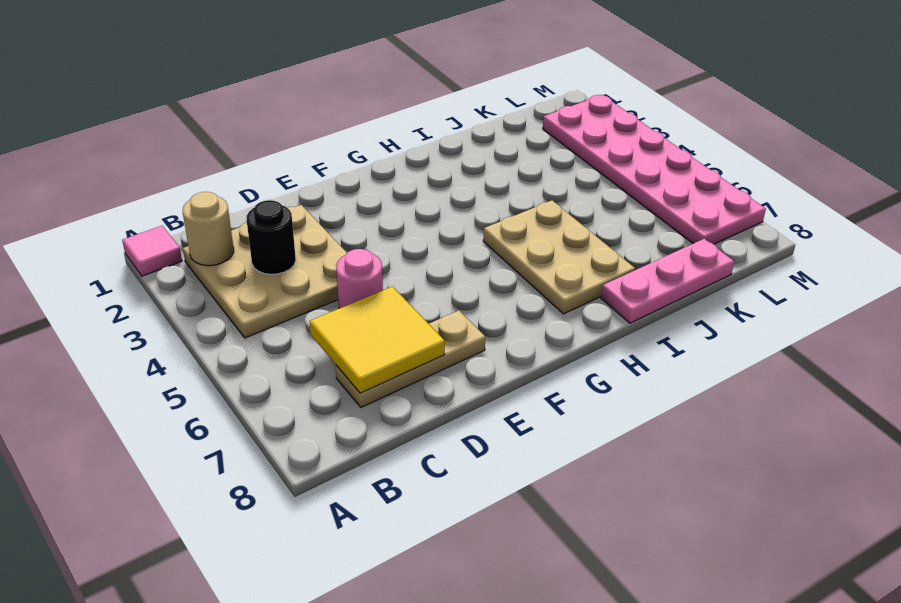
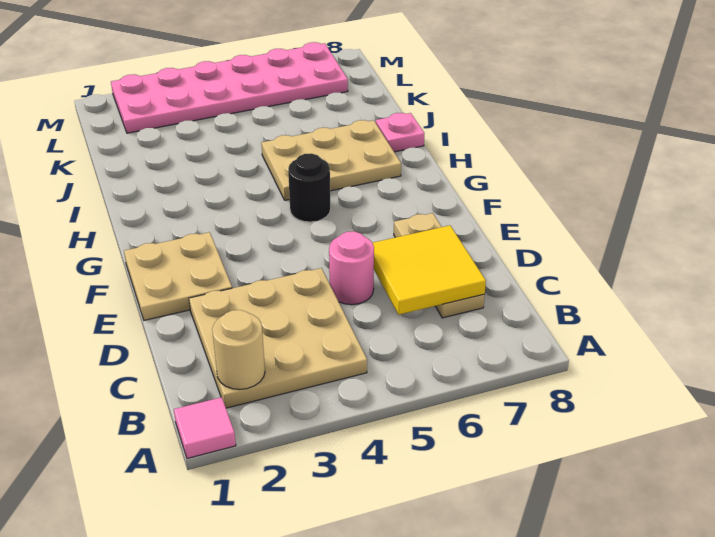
black 1x1 round brick [247,200,296,274] -> black 1x1 round brick moved to [288,153,331,222]
none -> tan 2x2 plate [124,232,232,320]
pink 1x3 plate [601,239,734,323] -> pink 1x1 plate [376,113,425,152]

